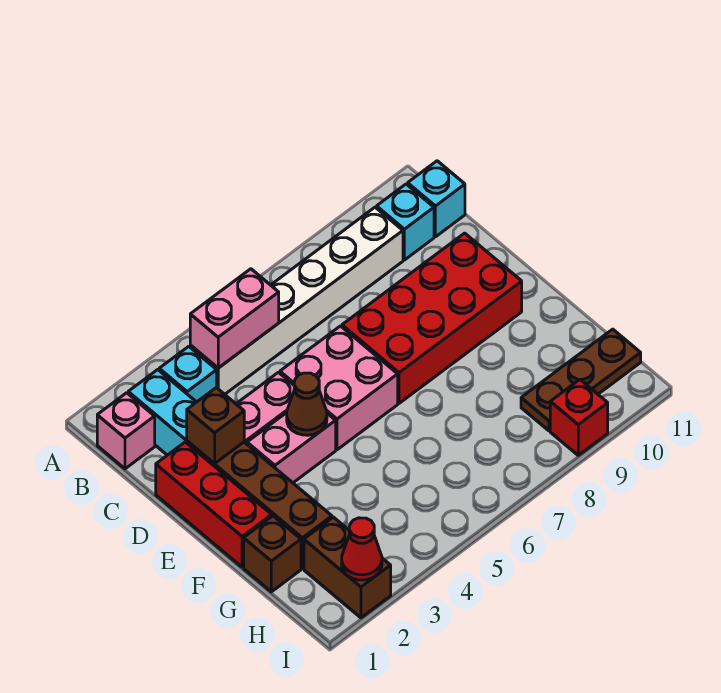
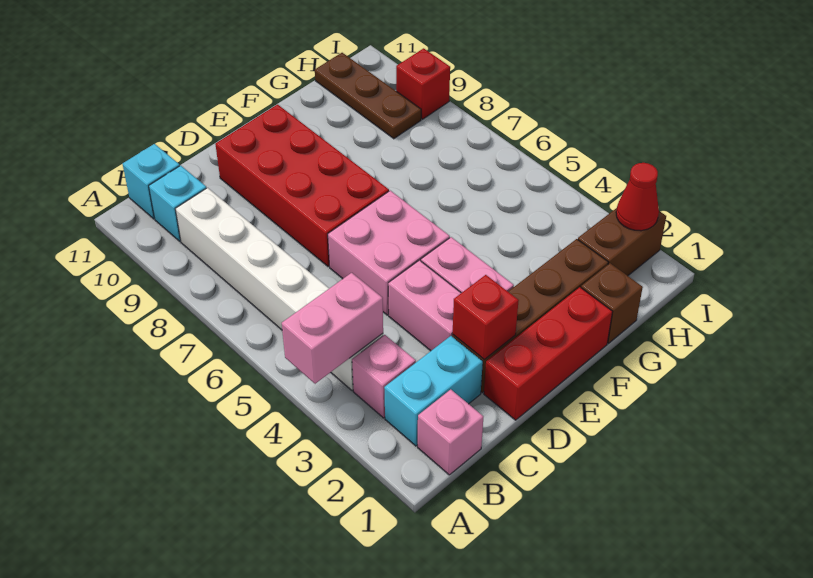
cyan 1x1 brick [159,346,217,402] -> pink 1x1 brick [352,335,416,418]
pink 1x2 brick [190,269,279,368] -> pink 1x2 brick turned to [282,273,383,384]
brown 1x1 brick [187,388,244,464] -> red 1x1 brick [453,275,519,360]
brown 1x1 cone [287,373,327,435] -> none

